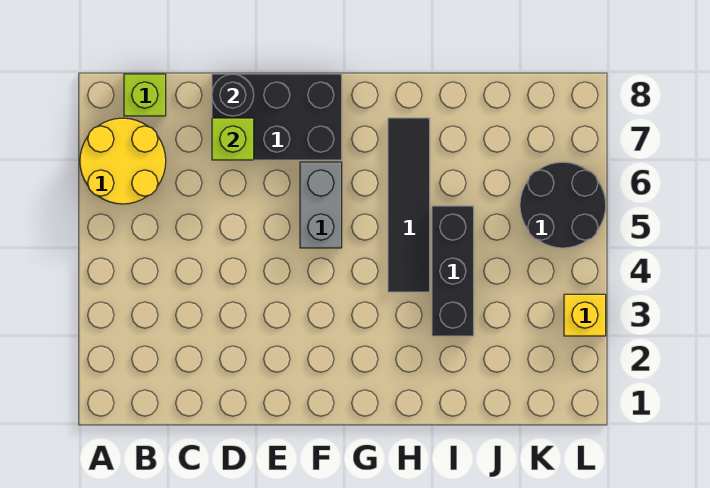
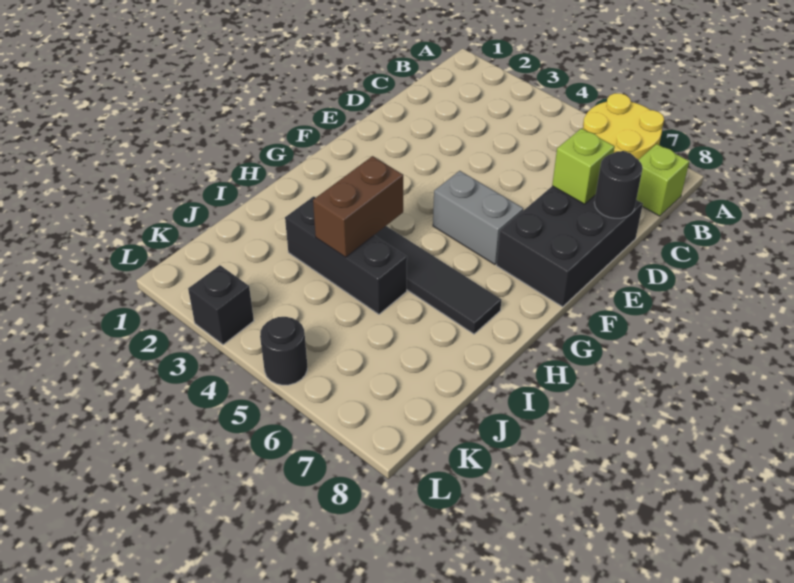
none -> brown 1x2 brick [313,156,403,257]
black 2x2 round brick [520,162,606,248] -> black 1x1 round brick [260,317,307,385]
yellow 1x1 brick [564,294,606,336] -> black 1x1 brick [188,265,254,345]

